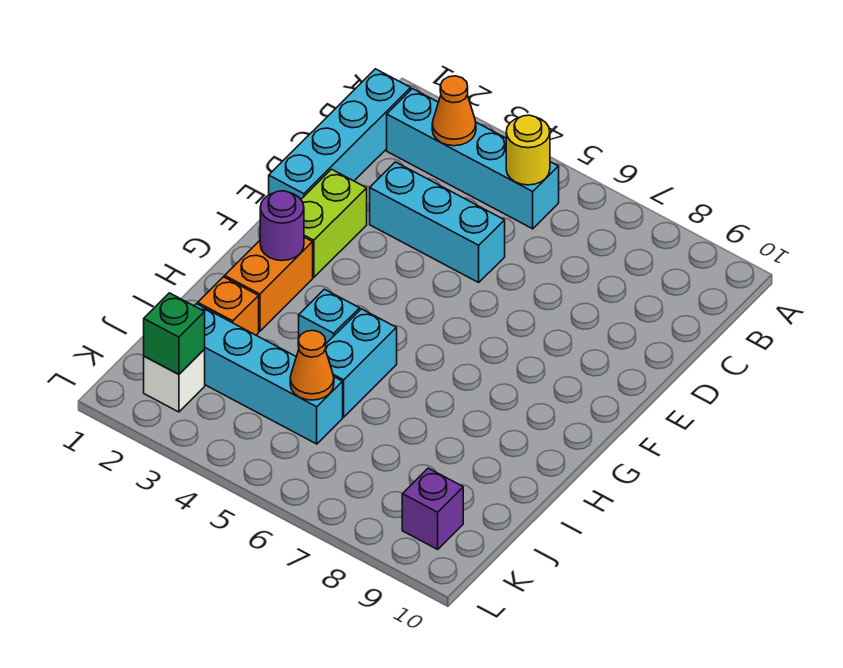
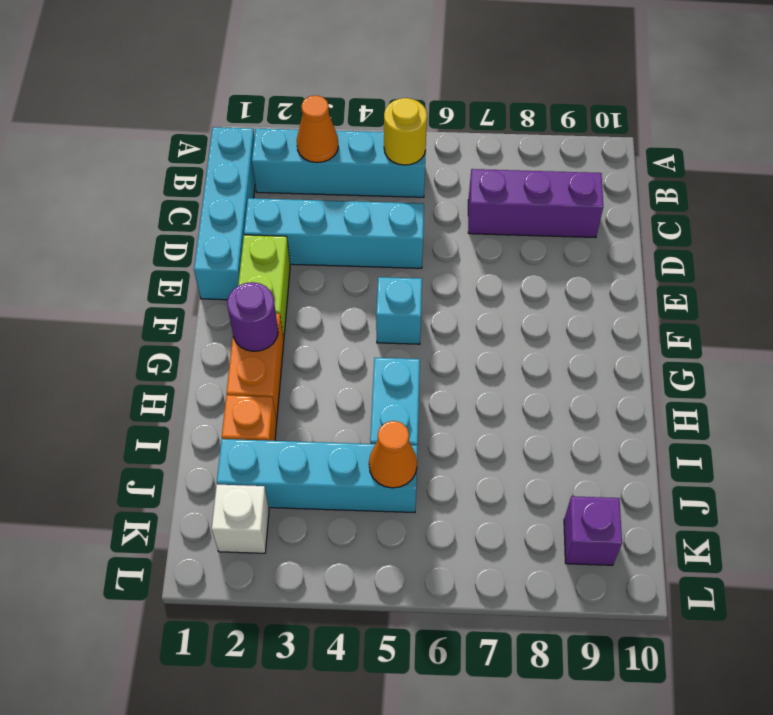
none -> purple 1x3 brick [468,169,603,238]
cyan 1x3 brick [370,162,505,282] -> cyan 1x4 brick [244,198,424,268]
cyan 1x1 brick [299,289,360,343] -> cyan 1x1 brick moved to [376,277,422,344]
green 1x1 brick [144,293,205,374] -> none

